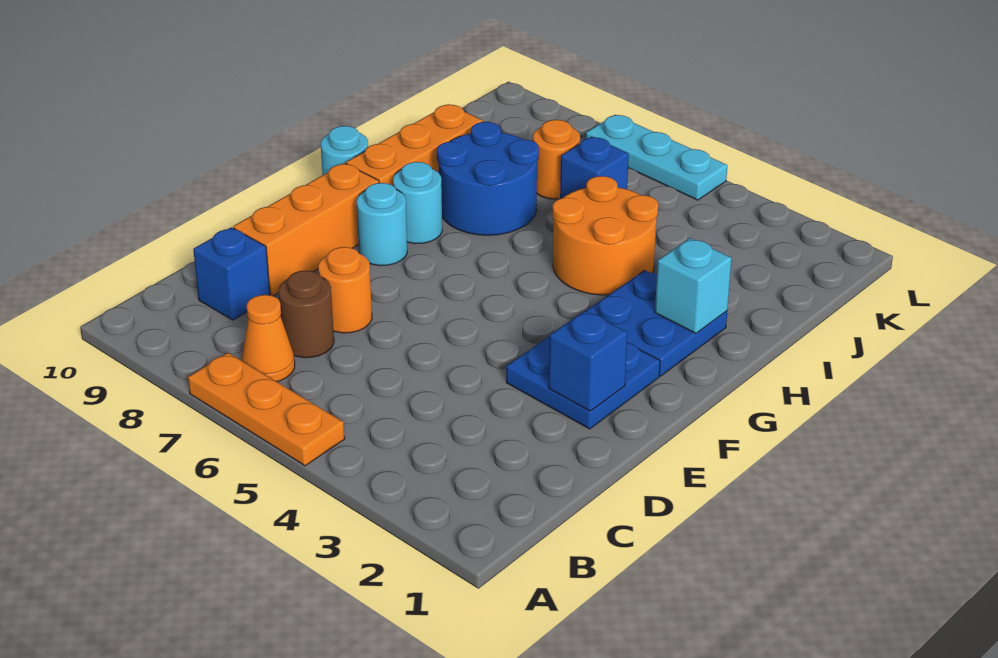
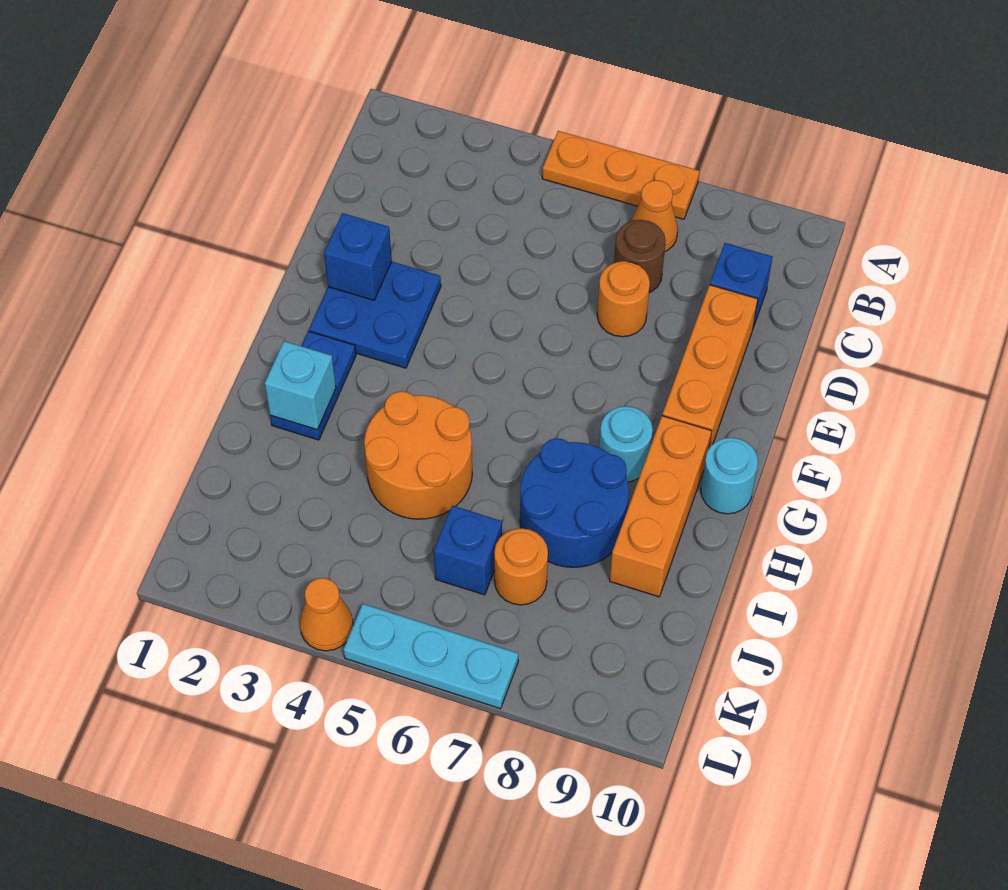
cyan 1x1 round brick [357,183,407,266] -> none
blue 2x2 plate [586,270,727,376] -> blue 1x2 plate [270,331,356,440]
none -> orange 1x1 cone [300,578,353,651]

